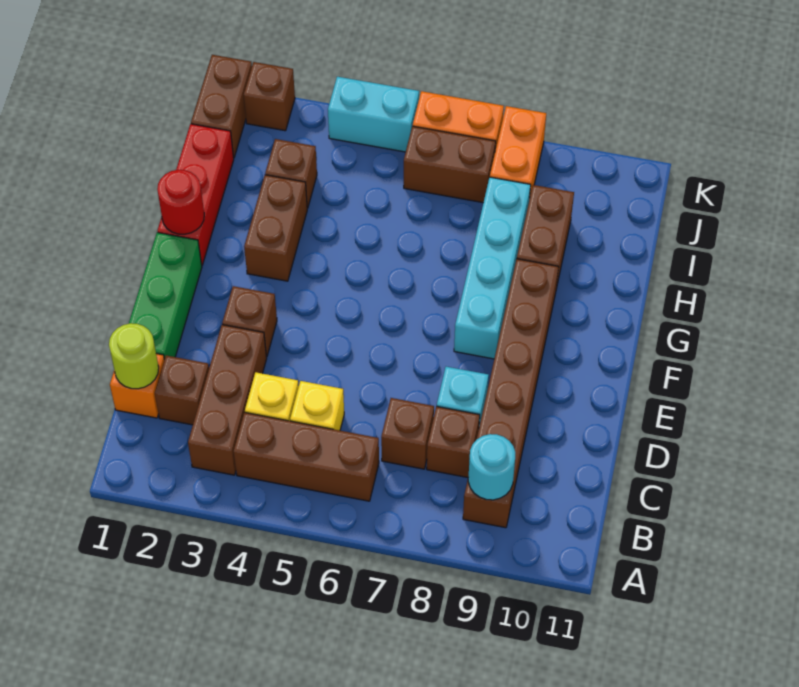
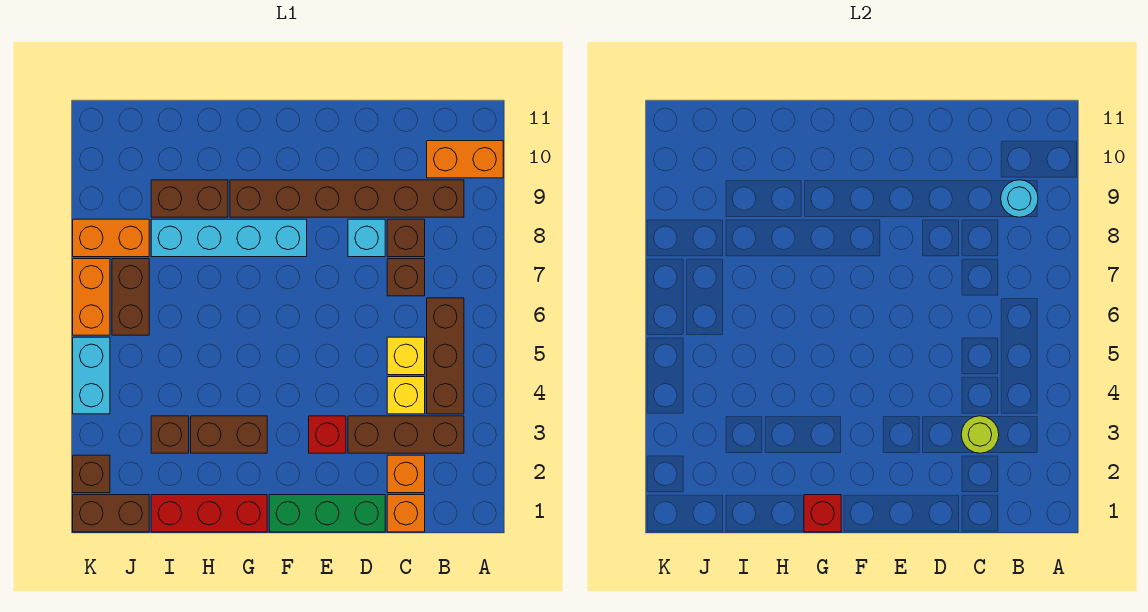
none -> orange 1x2 brick [427,141,503,178]
lime 1x1 round brick [109,323,159,389] -> lime 1x1 round brick moved to [961,416,999,453]
brown 1x1 brick [155,356,209,425] -> orange 1x1 brick [387,455,425,493]
brown 1x1 brick [222,286,277,357] -> red 1x1 brick [309,416,346,453]
red 1x1 round brick [157,170,204,234] -> red 1x1 brick [804,495,841,532]

